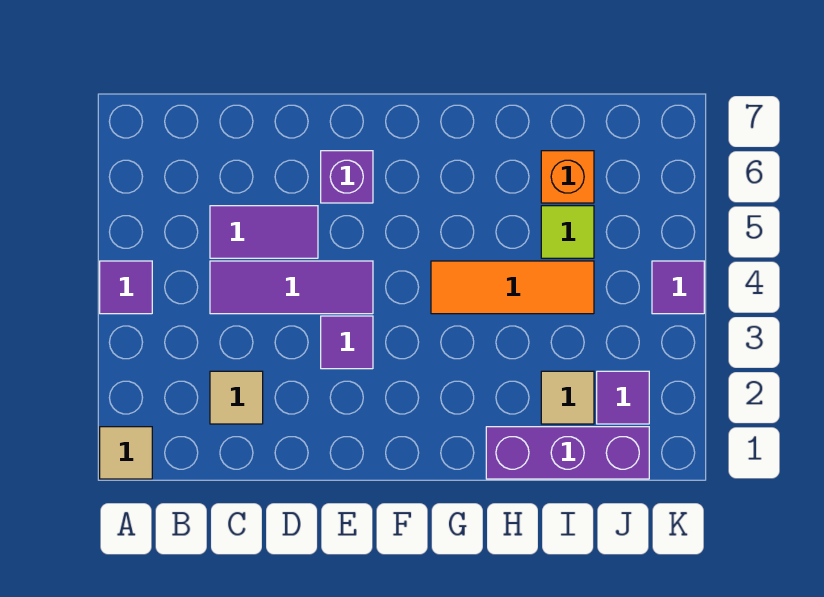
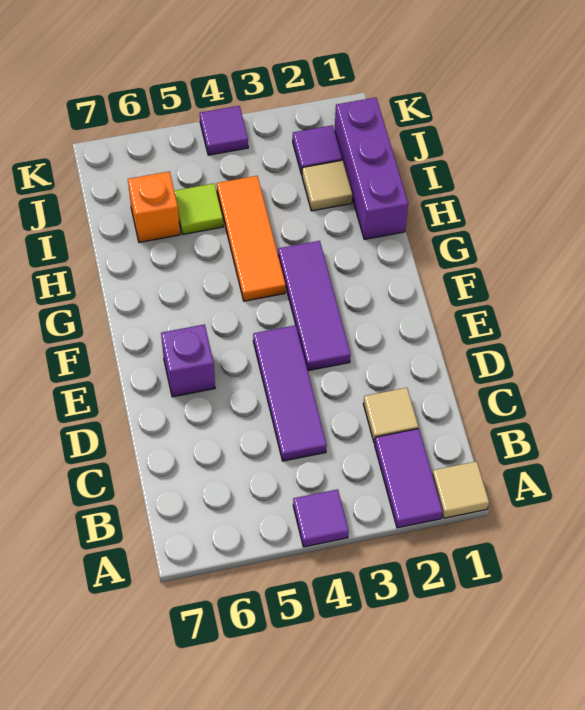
purple 1x2 tile [210,206,318,258] -> purple 1x2 tile moved to [375,429,443,528]
purple 1x1 tile [321,316,373,369] -> purple 1x3 tile [278,241,351,371]

